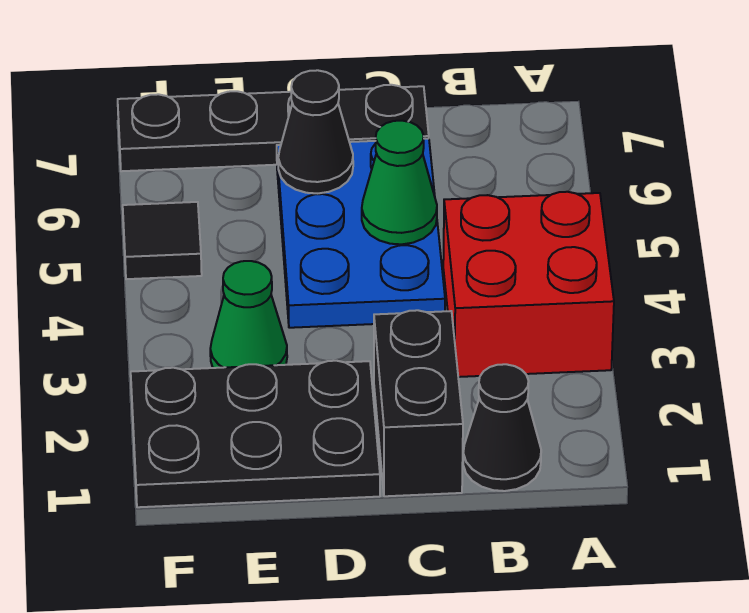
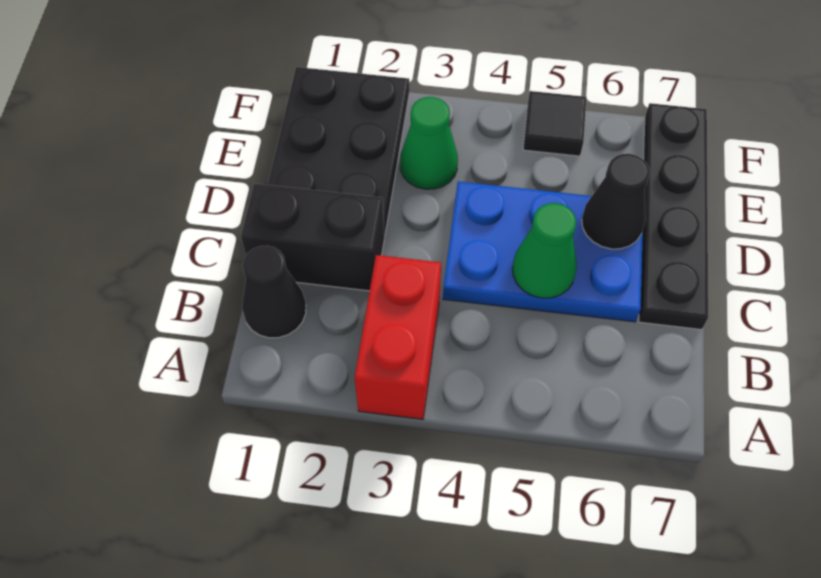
red 2x2 brick [443,192,614,377] -> red 1x2 brick [355,255,441,419]

